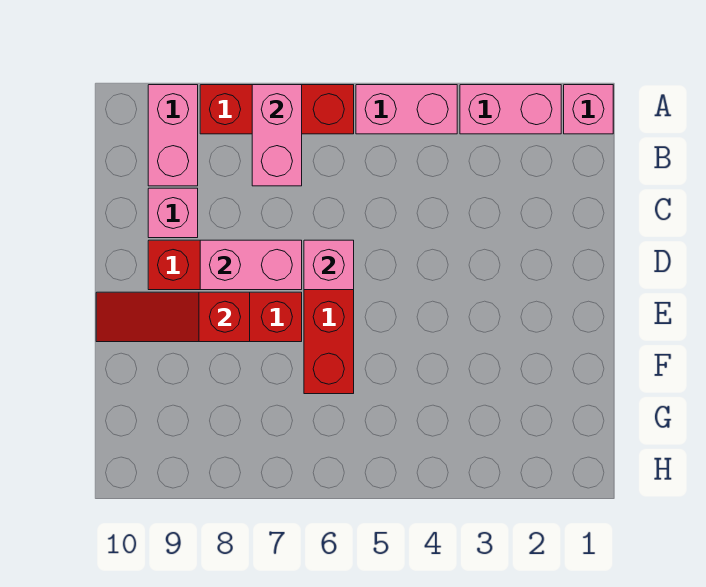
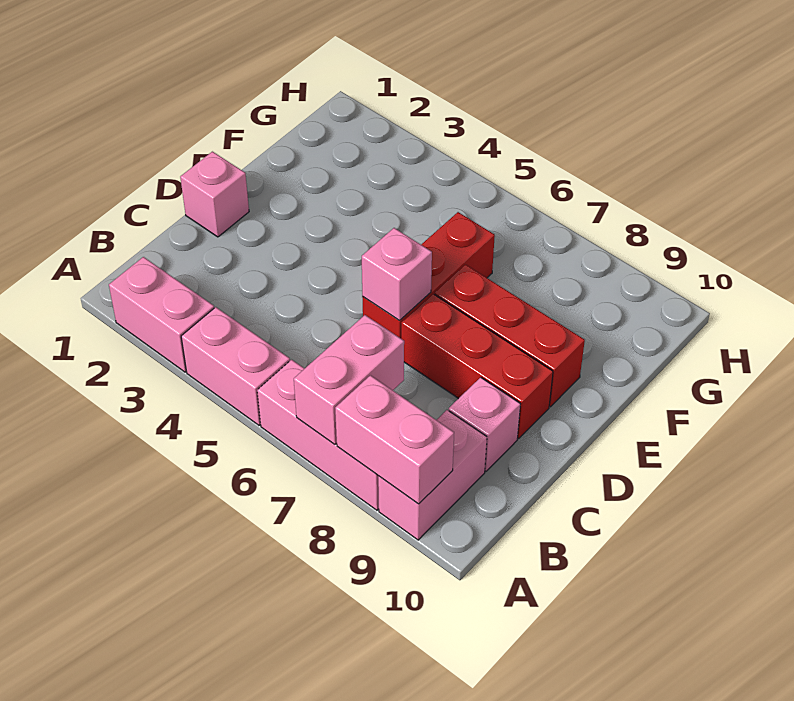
pink 1x1 brick [564,85,613,134] -> pink 1x1 brick moved to [180,152,249,237]
red 1x3 brick [200,85,354,134] -> pink 1x3 brick [257,360,379,510]
pink 1x2 brick [200,240,302,290] -> pink 1x2 brick moved to [335,375,454,504]
red 1x3 slope [96,292,250,342] -> none

